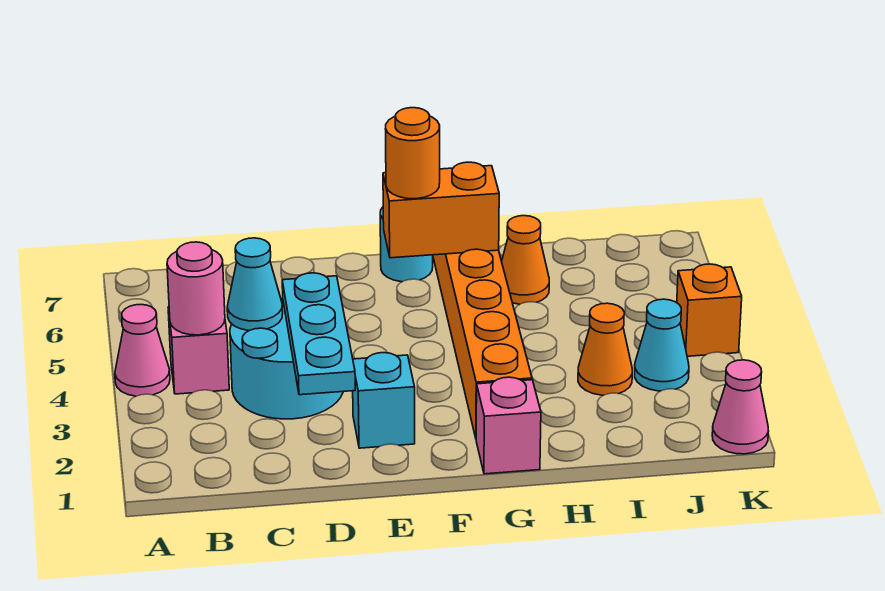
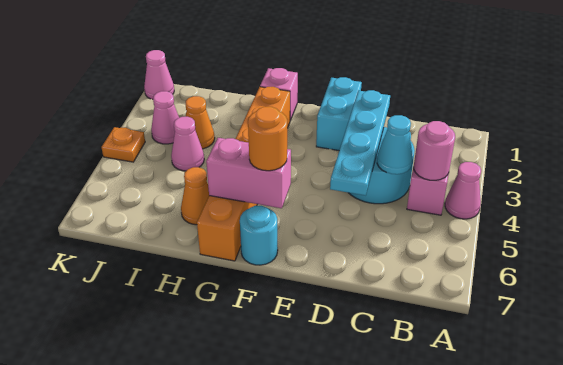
cyan 1x3 plate [282,273,355,395] -> cyan 1x4 plate [330,90,390,196]
cyan 1x1 brick [353,353,415,448] -> cyan 1x2 brick [316,77,362,150]
orange 1x2 brick [383,162,499,258] -> pink 1x2 brick [206,138,291,208]
none -> pink 1x1 cone [171,117,204,171]
cyan 1x1 cone [635,299,689,391] -> pink 1x1 cone [151,91,179,144]
orange 1x1 brick [677,264,742,356] -> orange 1x1 plate [102,127,145,162]

